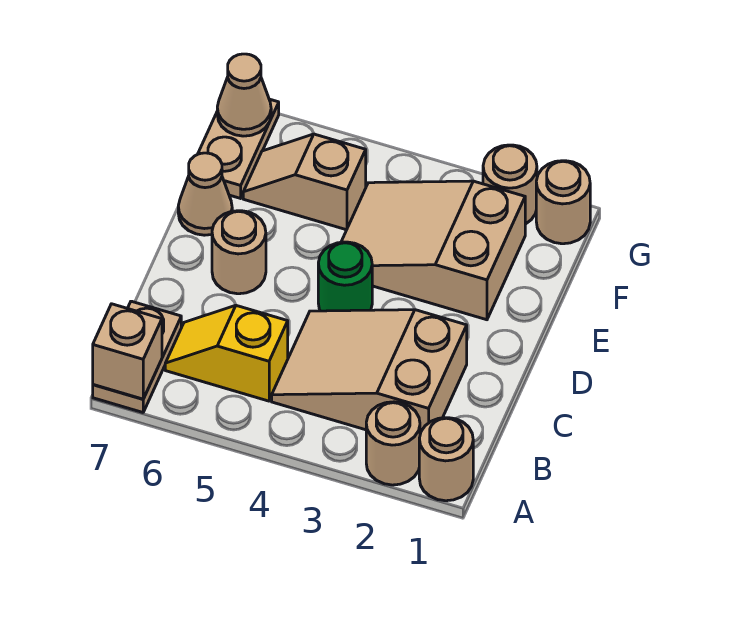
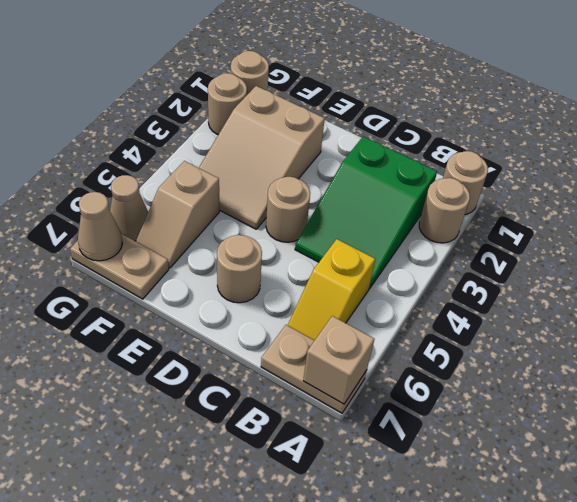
tan 2x3 slope [272,310,467,434] -> green 2x3 slope [295,136,437,289]
green 1x1 round brick [318,242,372,311] -> tan 1x1 round brick [266,177,310,242]
tan 1x1 cone [178,153,232,235] -> tan 1x1 cone moved to [110,175,148,241]

